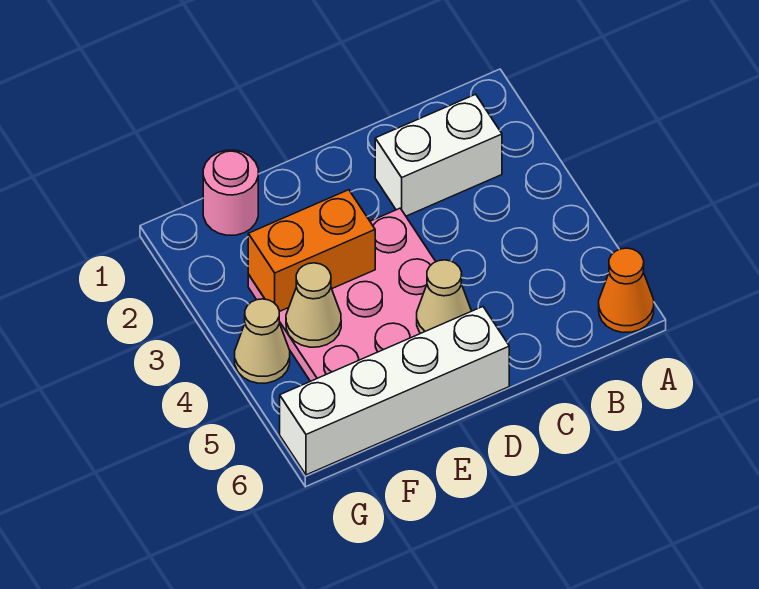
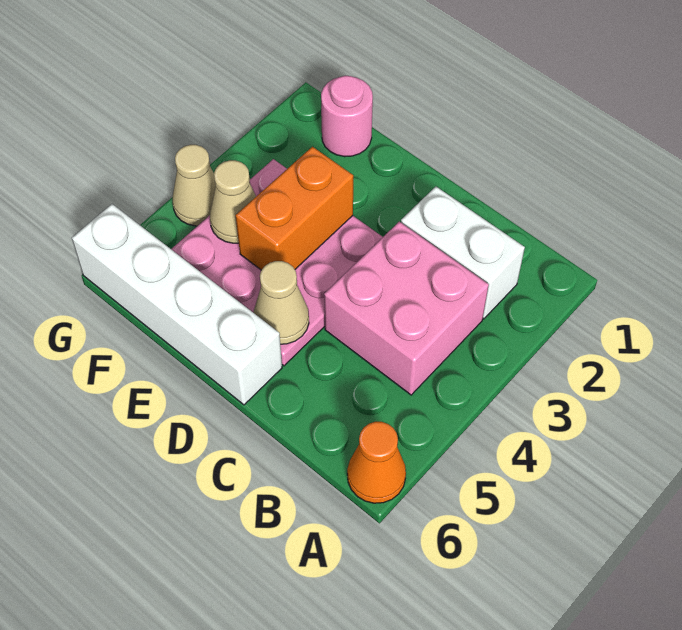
none -> pink 2x2 brick [324,222,489,395]
orange 1x2 brick [248,190,375,312] -> orange 1x2 brick turned to [235,147,353,270]

